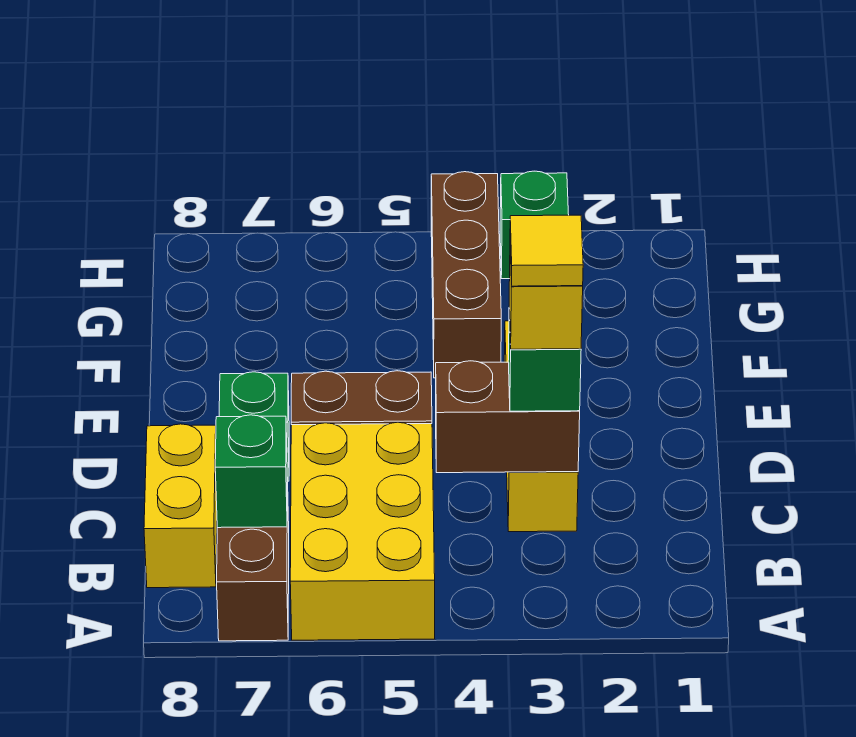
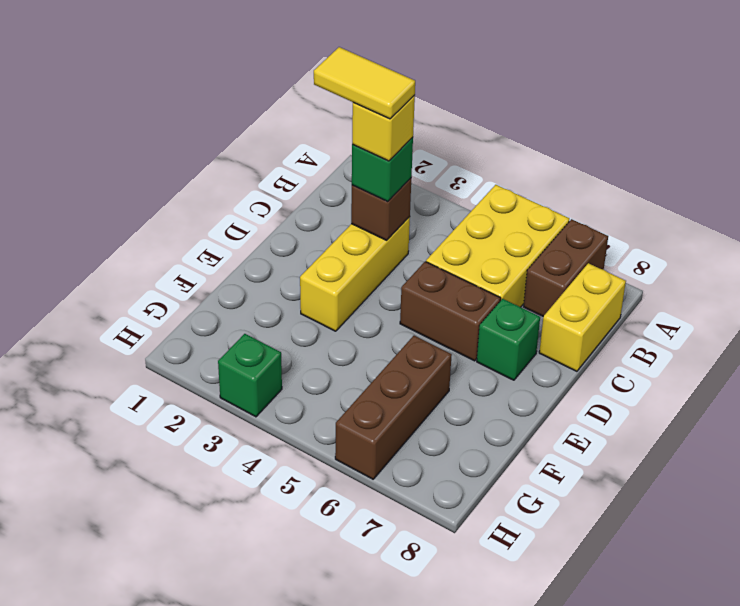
green 1x1 brick [215,415,287,528] -> none
brown 1x2 brick [436,361,580,473] -> brown 1x1 brick [351,178,411,240]
yellow 1x1 tile [510,215,583,286] -> yellow 1x2 tile [314,47,415,119]
brown 1x3 brick [431,172,501,378] -> brown 1x3 brick moved to [335,336,452,479]

